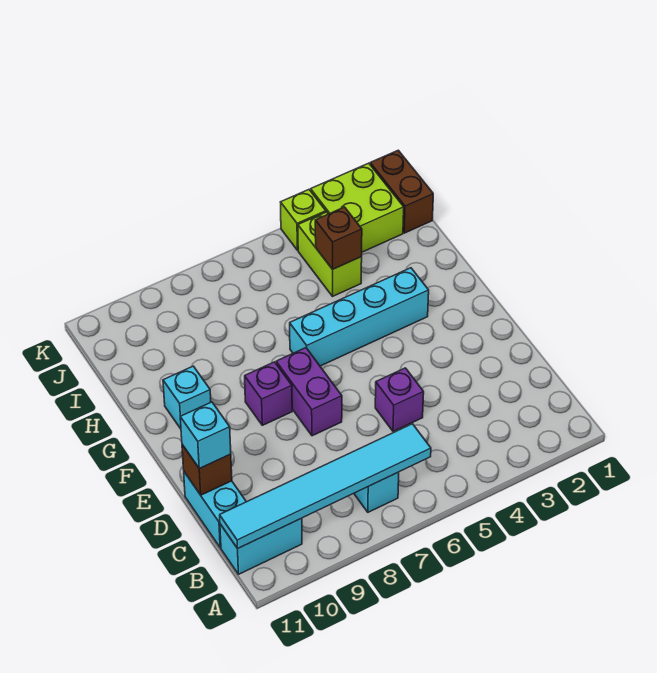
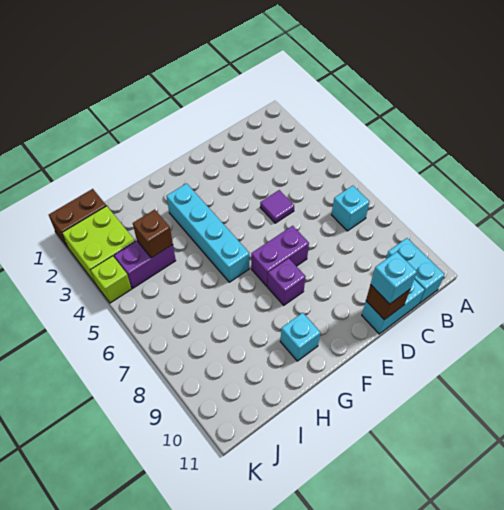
cyan 1x6 tile [220,424,431,549] -> none
purple 1x1 brick [375,368,424,432] -> purple 1x1 tile [260,190,294,223]
lime 1x2 brick [298,212,362,297] -> purple 1x2 brick [114,241,176,288]

